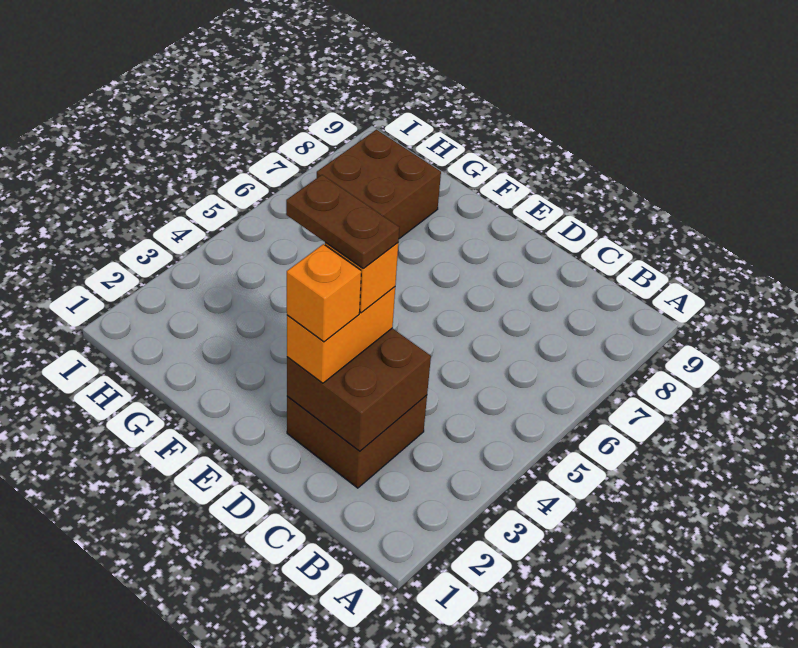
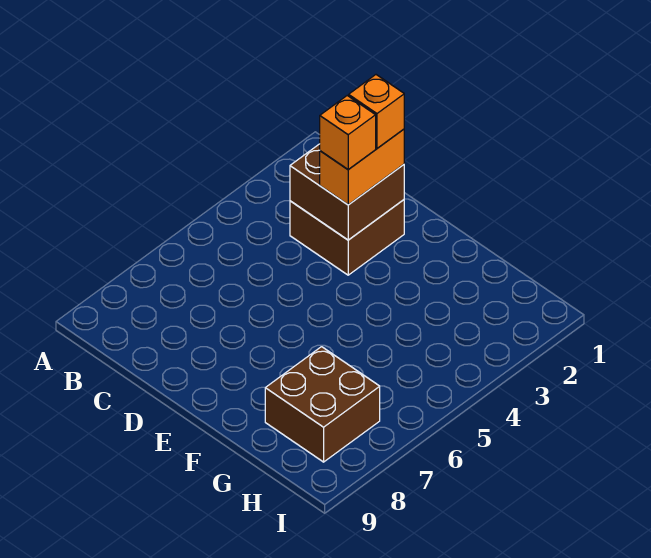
brown 1x2 plate [286,175,399,268] -> none

